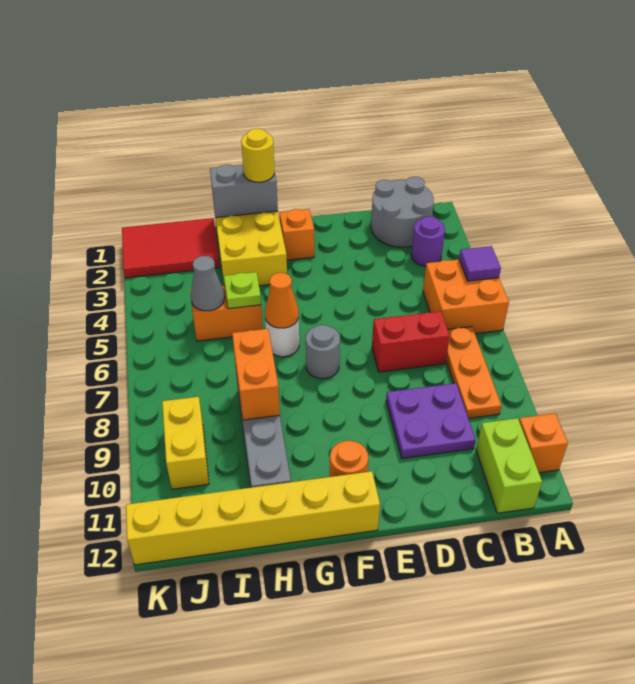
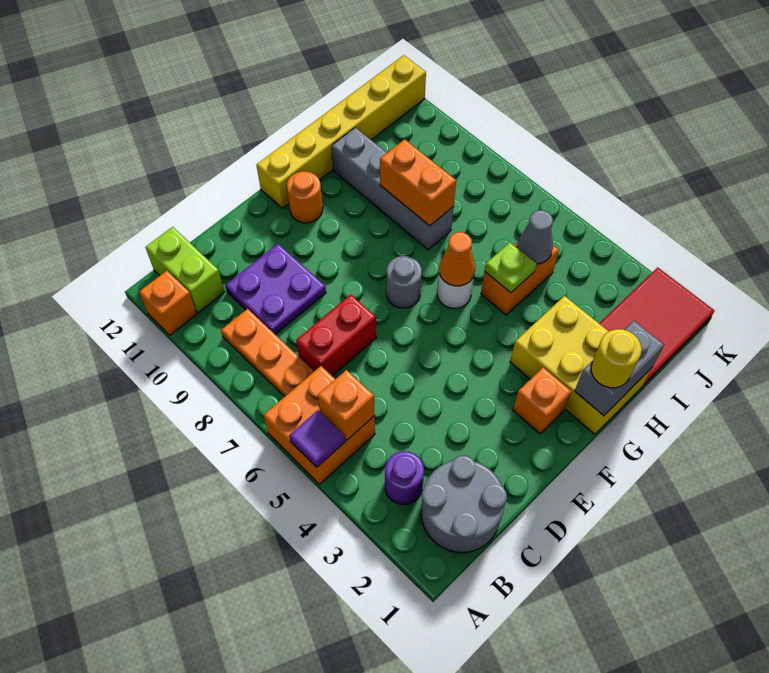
none -> orange 1x1 brick [318,370,375,440]
yellow 1x2 brick [162,397,209,489] -> none

